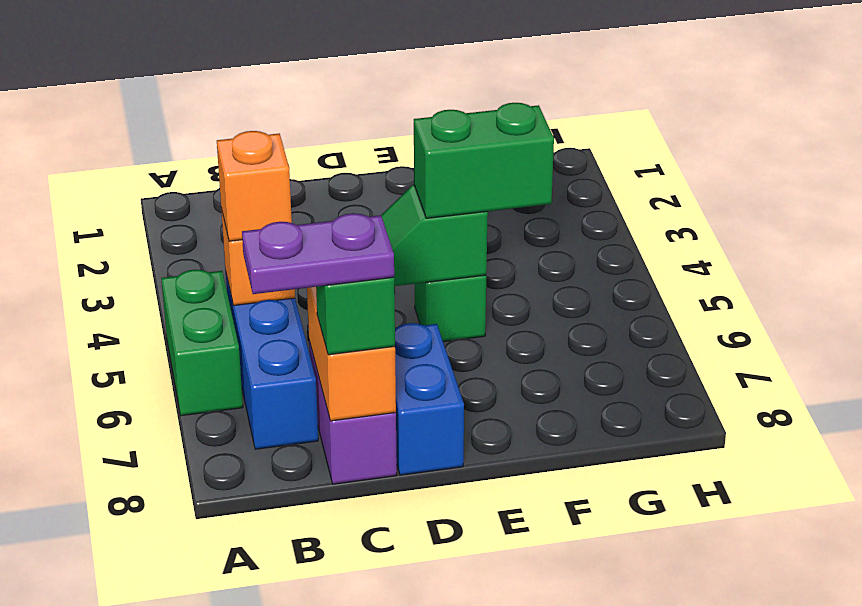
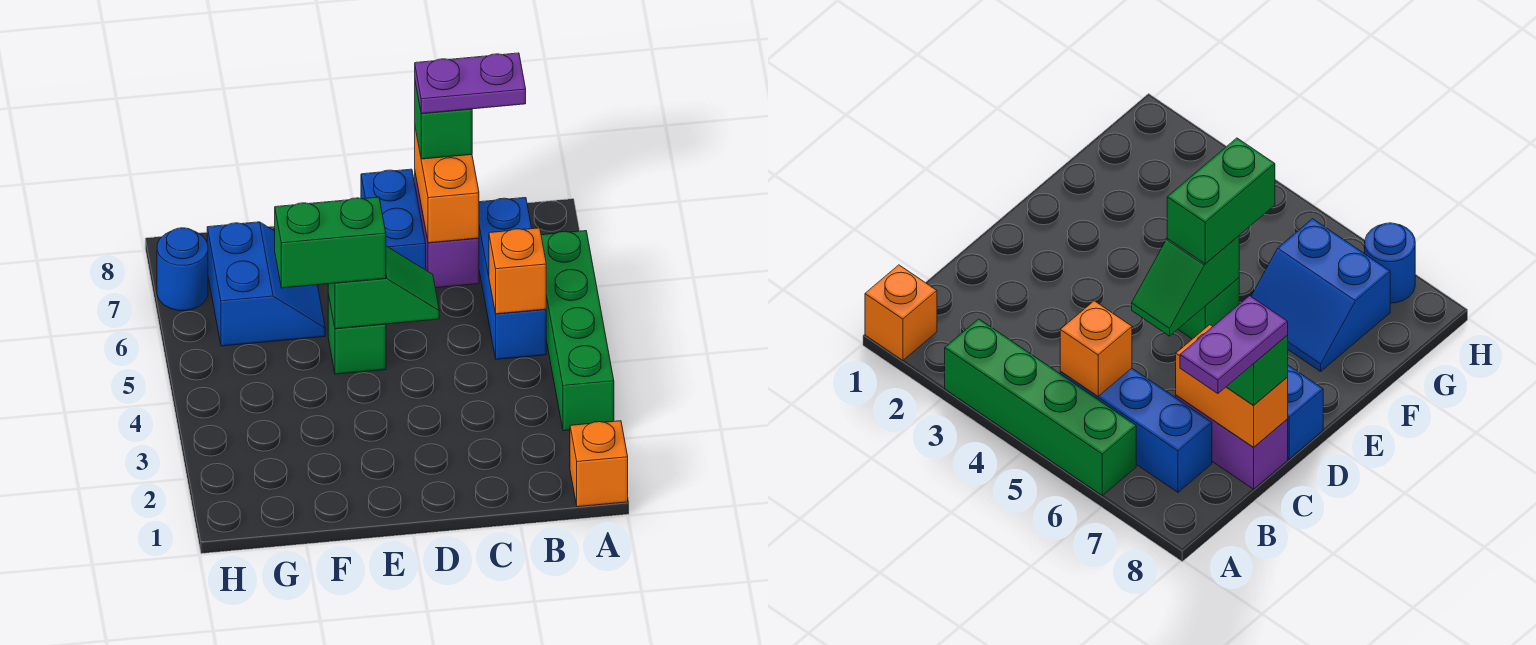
green 1x2 brick [161,270,243,416] -> green 1x4 brick [541,231,614,431]
orange 1x1 brick [217,131,292,241] -> orange 1x1 brick moved to [570,421,628,507]
none -> blue 2x2 slope [207,222,325,346]
none -> blue 1x1 round brick [157,228,208,311]

